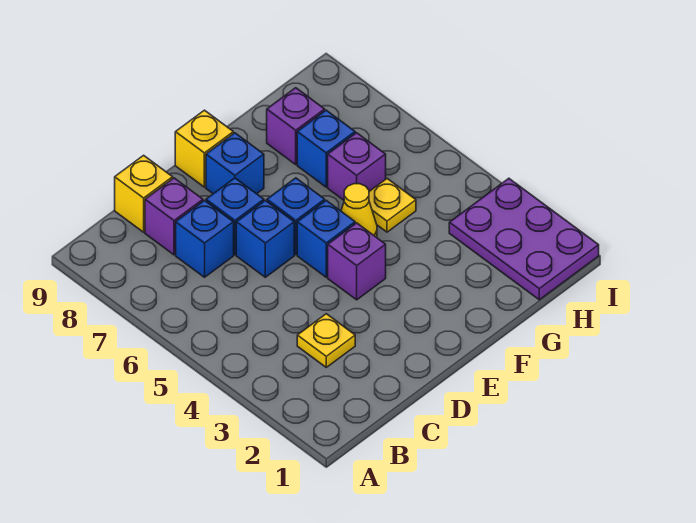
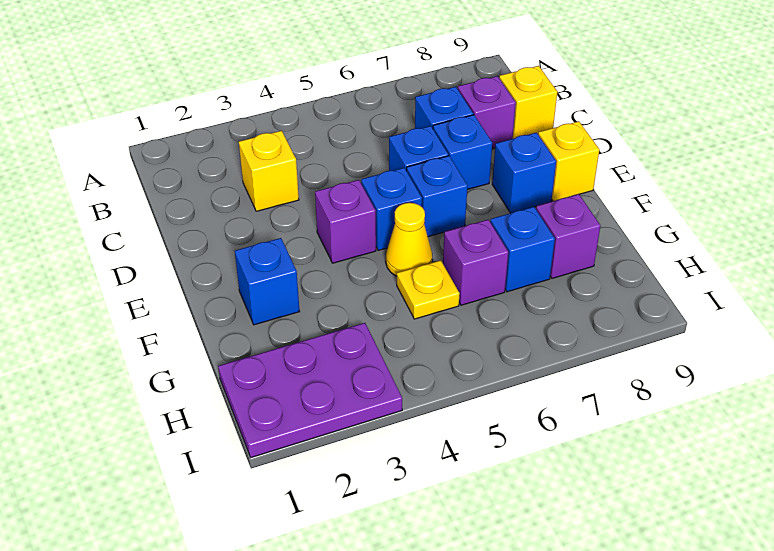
yellow 1x1 plate [297,314,355,367] -> yellow 1x1 brick [239,131,299,211]
none -> blue 1x1 brick [235,238,300,325]

